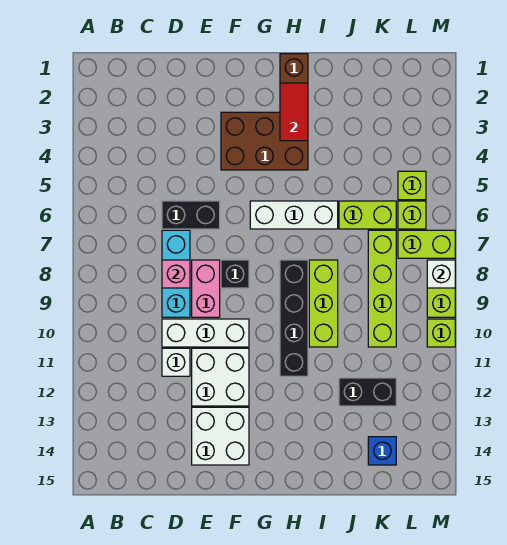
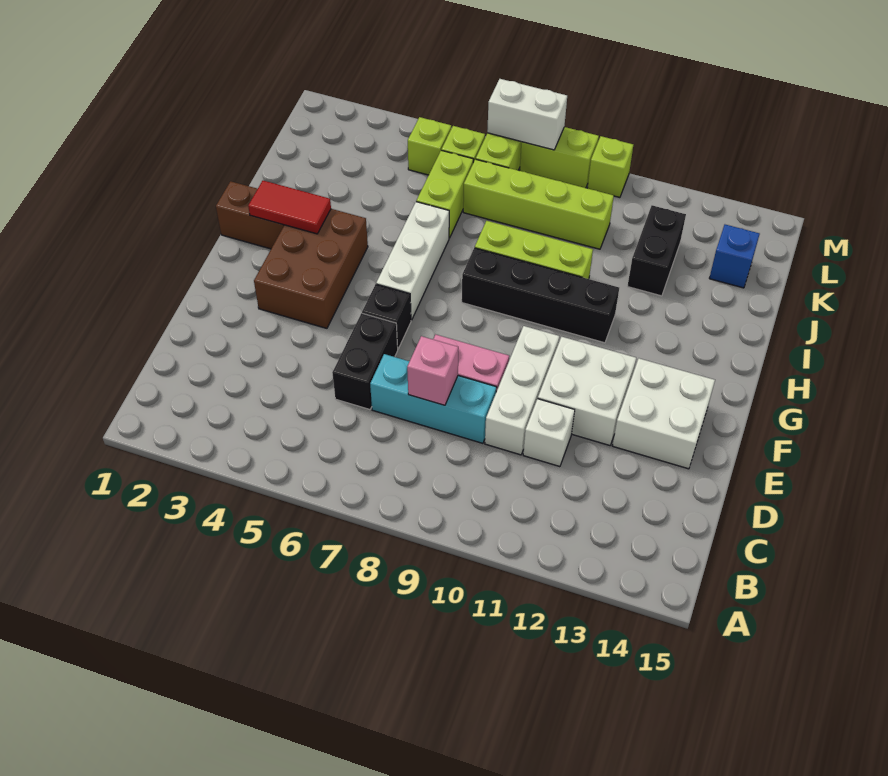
black 1x1 brick [221,260,249,288] -> black 1x1 brick moved to [362,284,411,349]
white 1x1 brick [427,260,455,288] -> white 1x2 brick [487,79,567,150]

